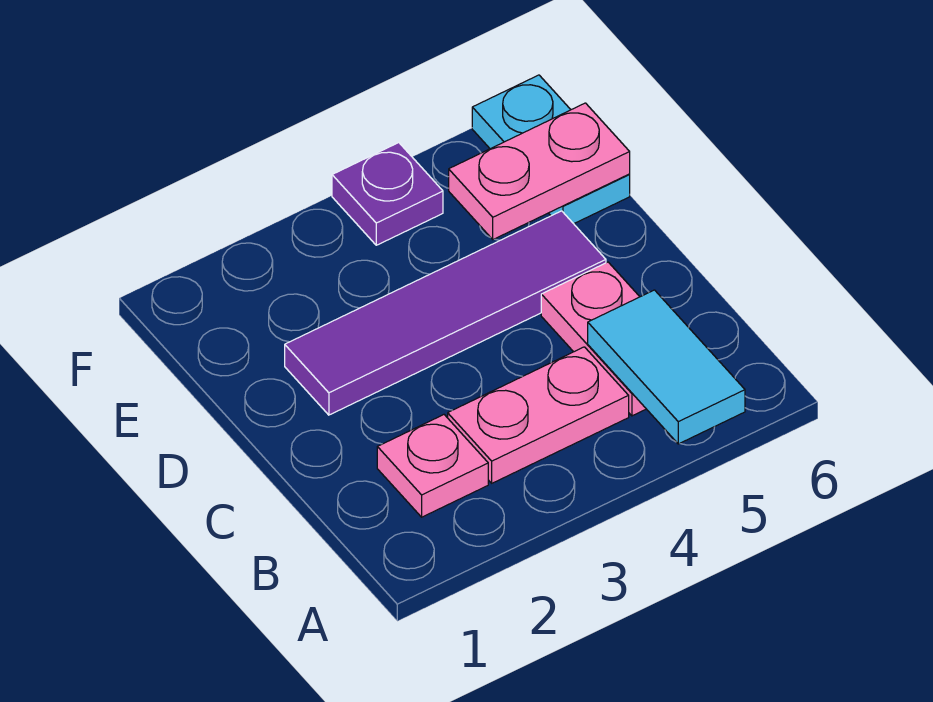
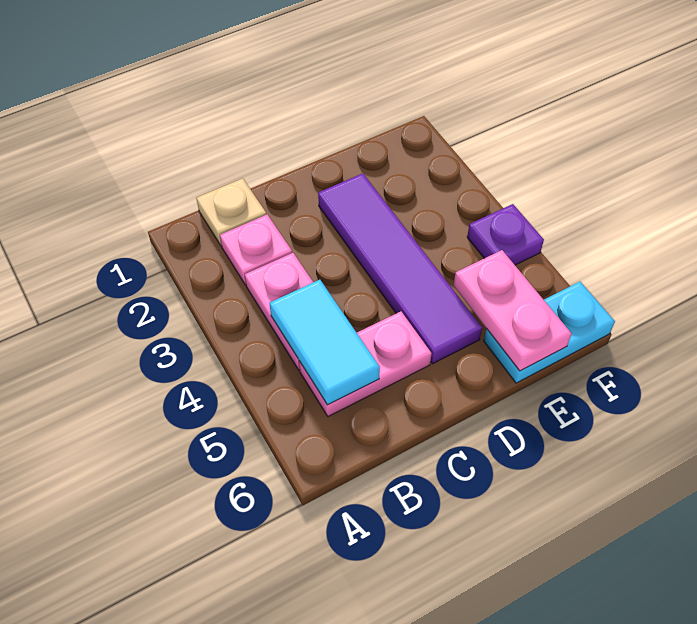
cyan 1x2 tile [588,290,745,444] -> cyan 1x2 tile turned to [270,280,380,405]
none -> tan 1x1 plate [197,178,266,246]

